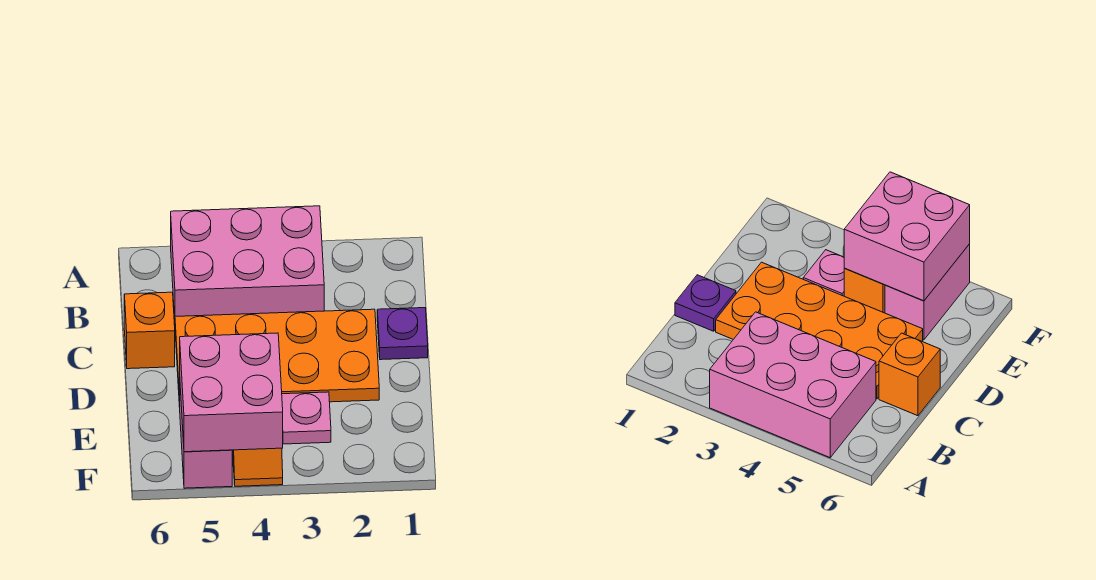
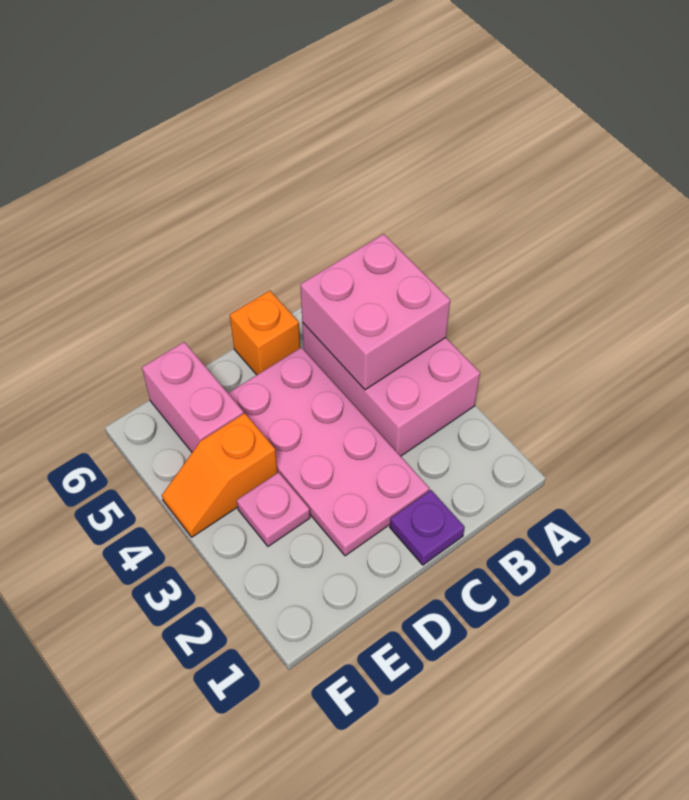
orange 2x4 plate [175,309,379,407] -> pink 2x4 plate [228,347,429,556]
pink 2x2 brick [180,333,283,452] -> pink 2x2 brick moved to [300,234,450,390]
pink 1x2 brick [179,389,232,488] -> pink 1x2 brick turned to [142,342,244,452]

